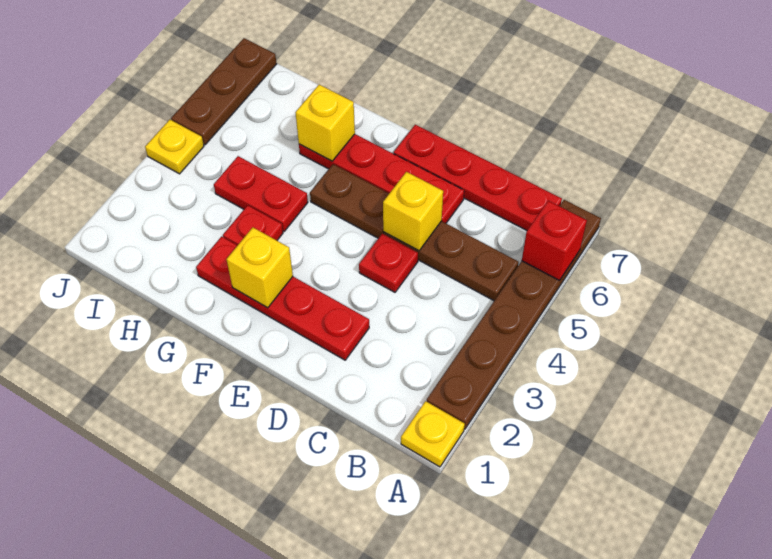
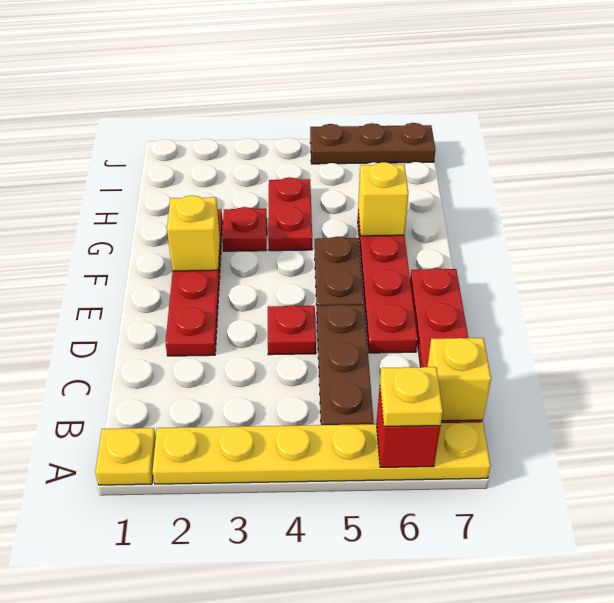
brown 1x6 plate [427,200,601,429] -> yellow 1x6 plate [152,422,491,484]
yellow 1x1 brick [383,172,443,251] -> yellow 1x1 brick moved to [427,338,491,421]
yellow 1x1 plate [145,120,204,174] -> yellow 1x1 plate moved to [380,367,443,426]

